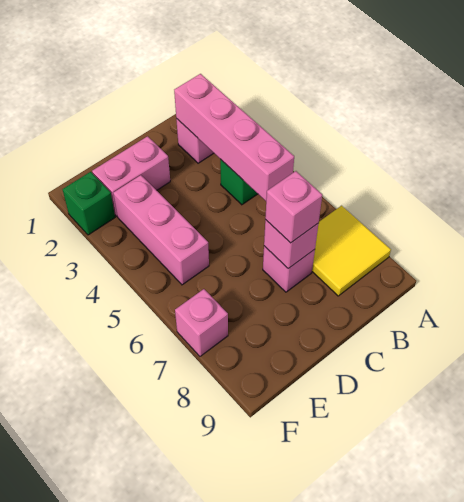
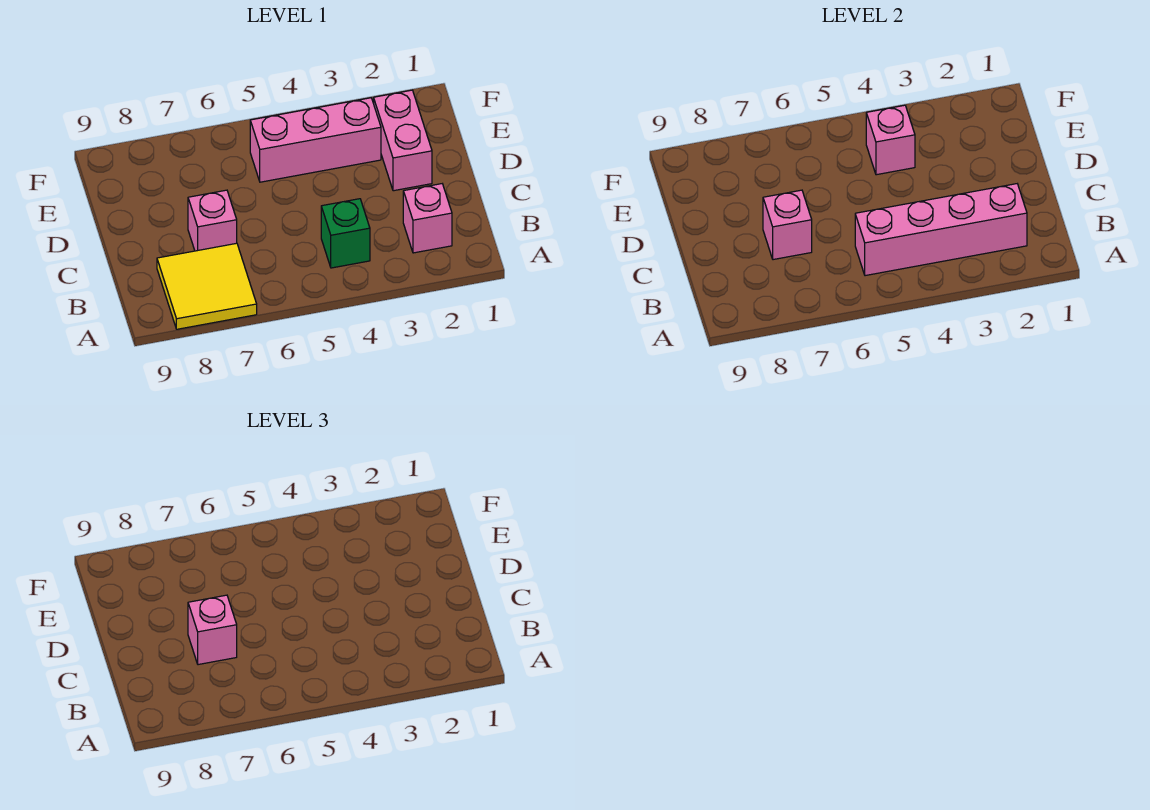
green 1x1 brick [63,172,115,235] -> none
pink 1x1 brick [175,289,228,356] -> pink 1x1 brick moved to [866,105,915,175]

